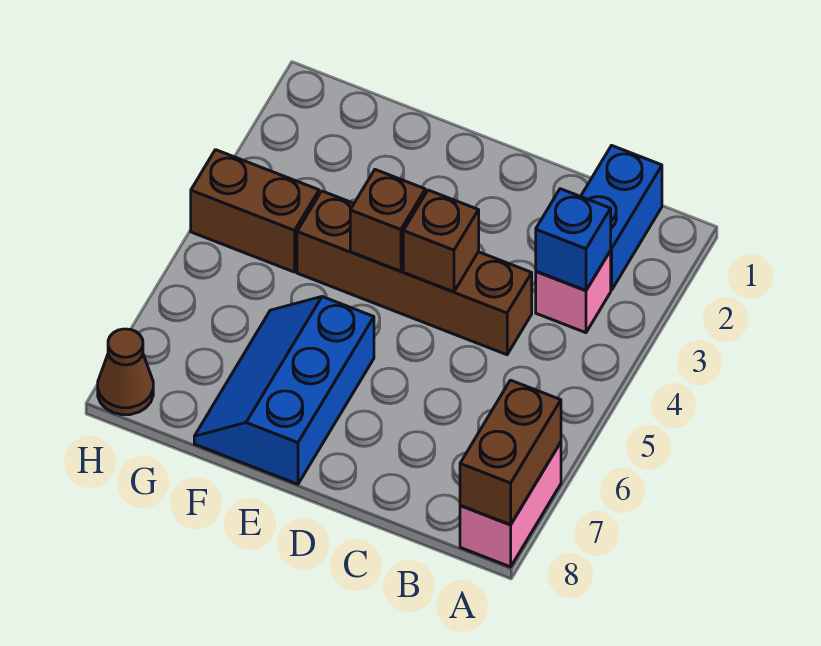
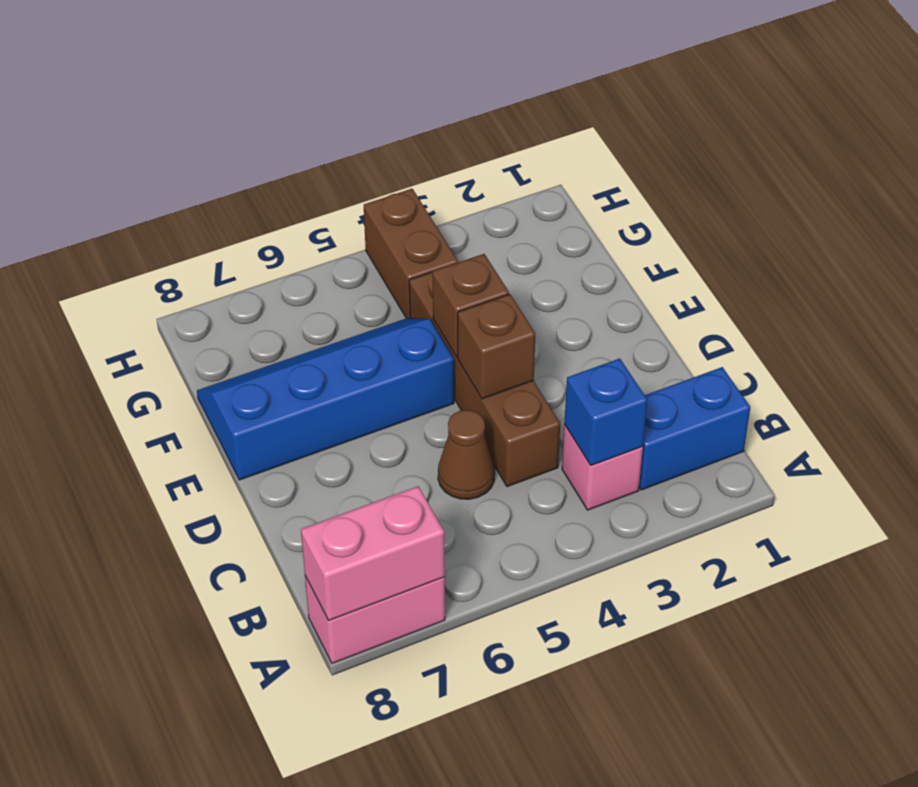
brown 1x2 brick [460,380,561,525] -> pink 1x2 brick [301,486,445,621]
blue 2x3 slope [194,297,374,484] -> blue 2x4 slope [197,318,454,480]
brown 1x1 cone [98,329,153,415] -> brown 1x1 cone moved to [438,410,495,499]

